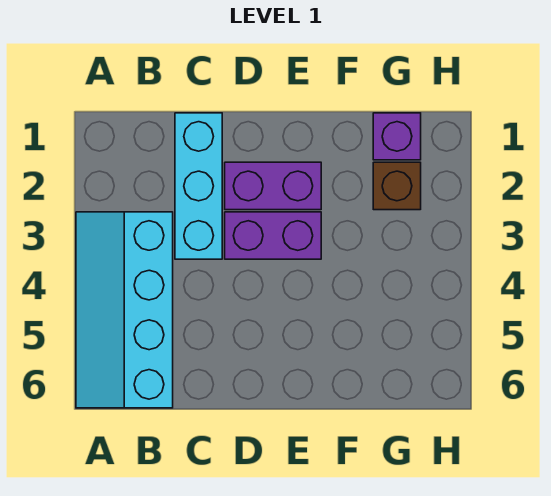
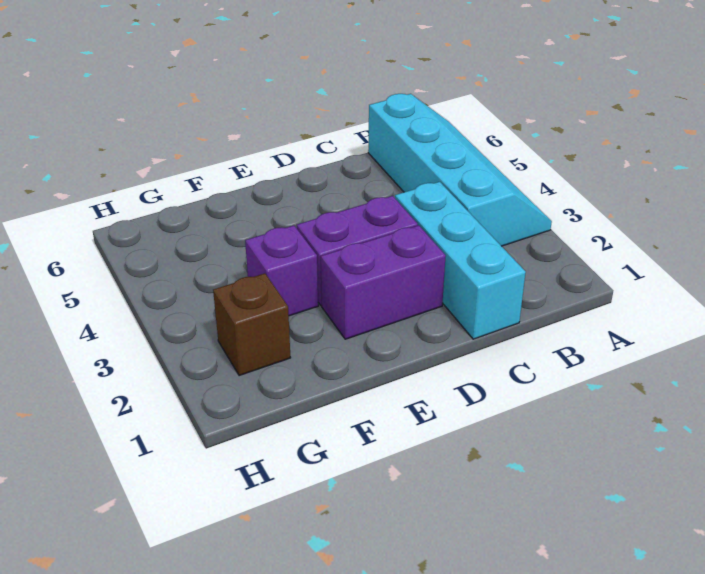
purple 1x1 brick [373,113,421,160] -> purple 1x1 brick moved to [245,225,318,316]

